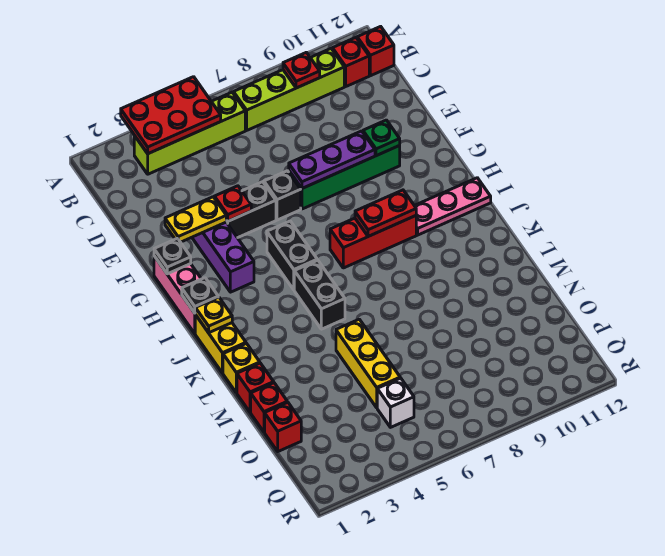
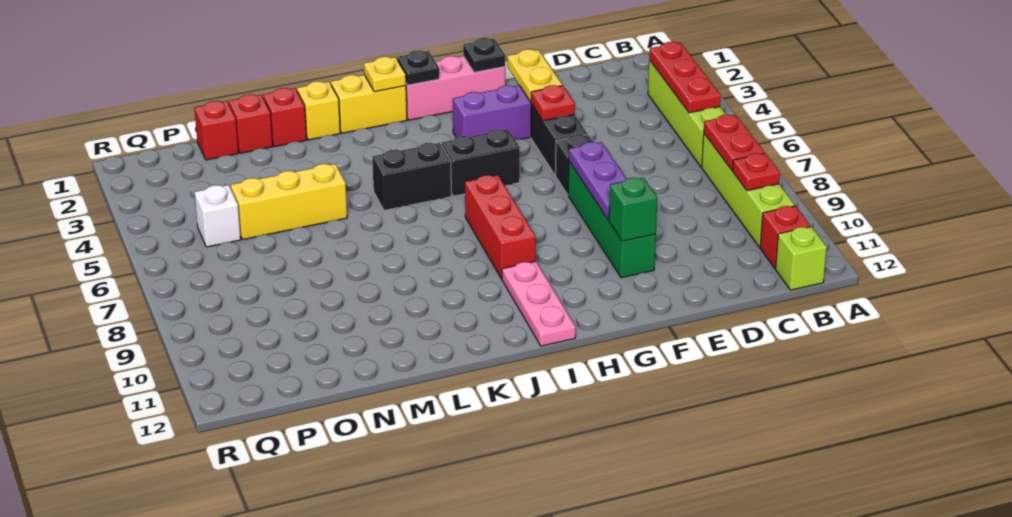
red 2x3 plate [121,77,221,154] -> red 1x3 plate [649,42,721,113]
red 1x1 brick [357,26,394,76] -> lime 1x1 brick [776,227,827,290]
green 1x1 plate [363,120,400,156] -> green 1x1 brick [609,178,657,241]
red 1x2 plate [355,190,416,236] -> red 1x2 plate moved to [704,115,765,171]

